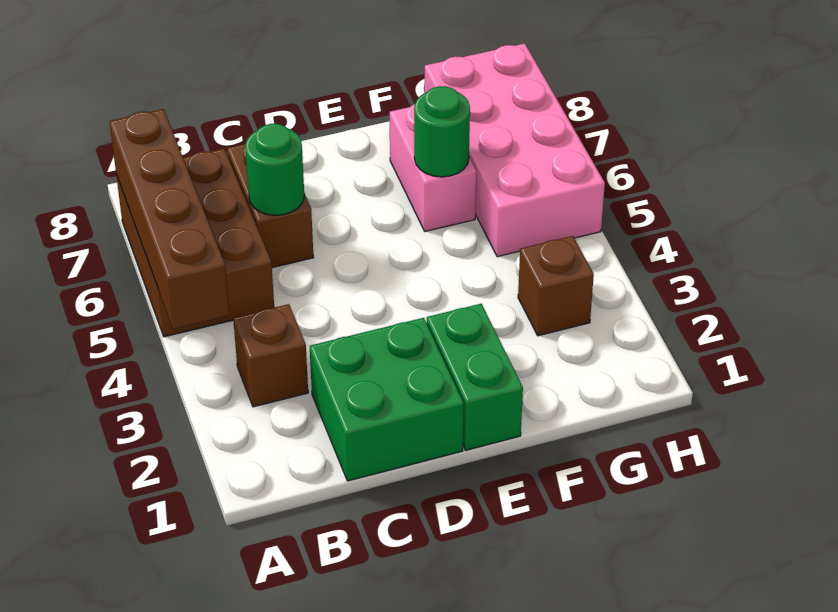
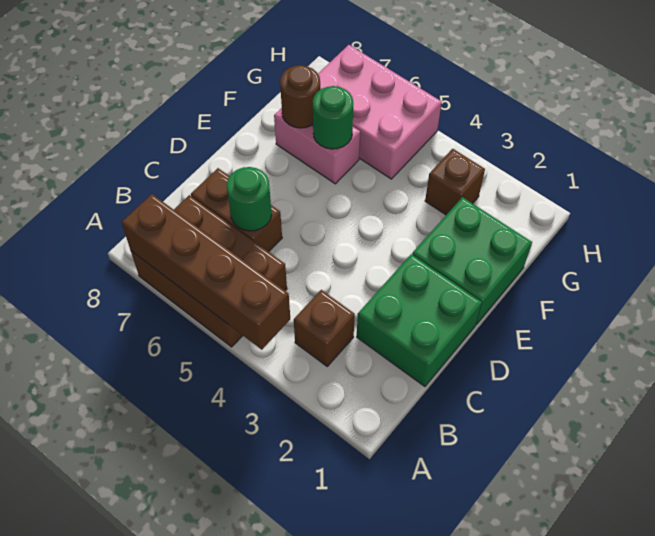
green 1x2 brick [427,304,523,450] -> green 2x2 brick [412,197,532,325]
none -> brown 1x1 round brick [280,65,320,128]
pink 2x4 brick [424,43,605,257] -> pink 2x3 brick [318,45,442,179]

